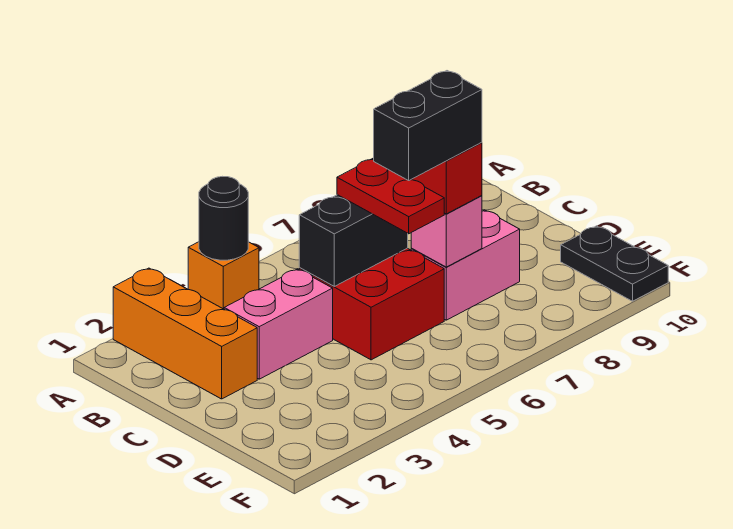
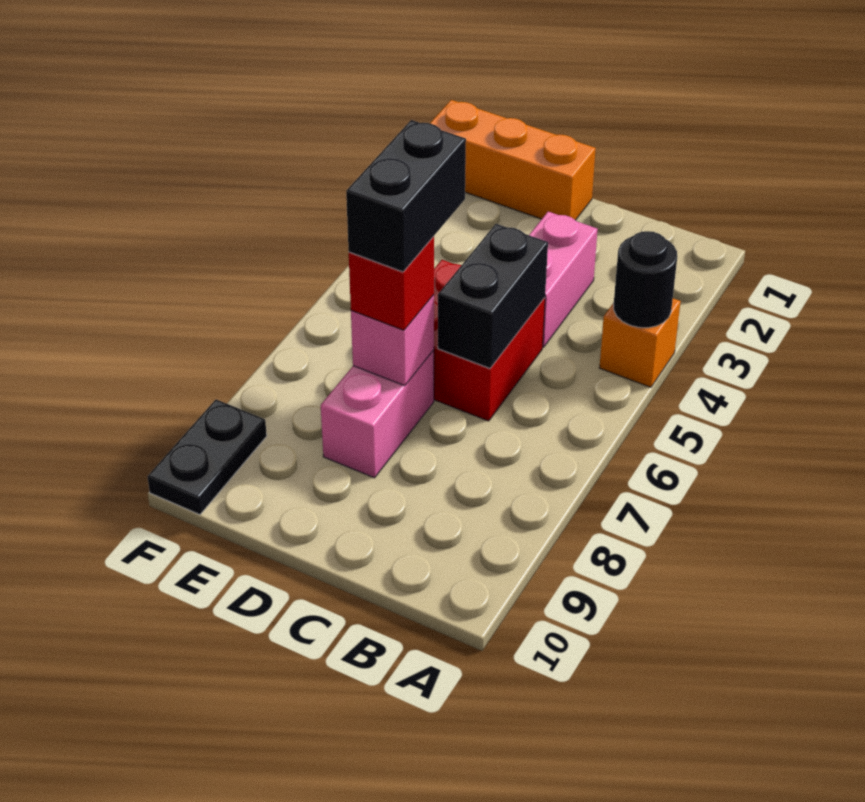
orange 1x3 brick [113,268,257,399] -> orange 1x3 brick moved to [430,100,596,220]
red 1x2 plate [337,159,444,234] -> none
black 1x2 plate [561,226,668,301] -> black 1x2 plate turned to [148,400,267,514]

